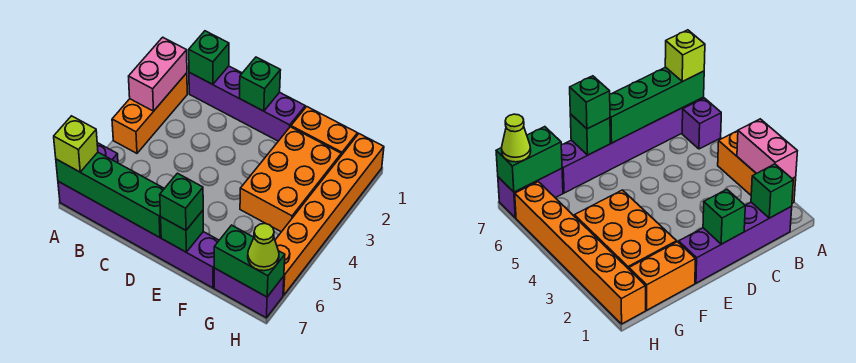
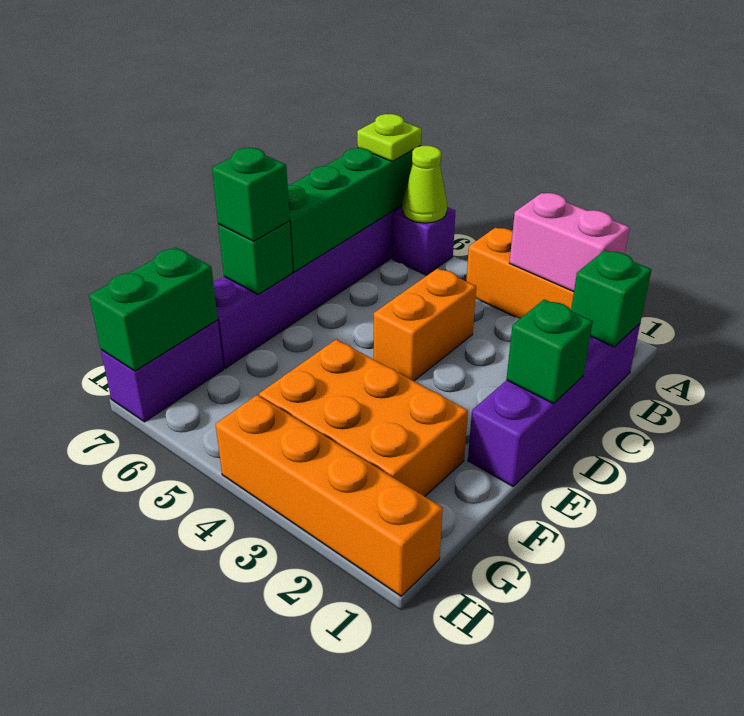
lime 1x1 brick [54,116,98,172] -> lime 1x1 plate [357,114,421,161]
orange 1x2 brick [291,107,357,155] -> orange 1x2 brick moved to [374,268,476,381]
orange 1x6 brick [275,134,384,295] -> orange 1x4 brick [216,395,443,596]
lime 1x1 cone [248,223,279,271] -> lime 1x1 cone moved to [402,146,447,223]

